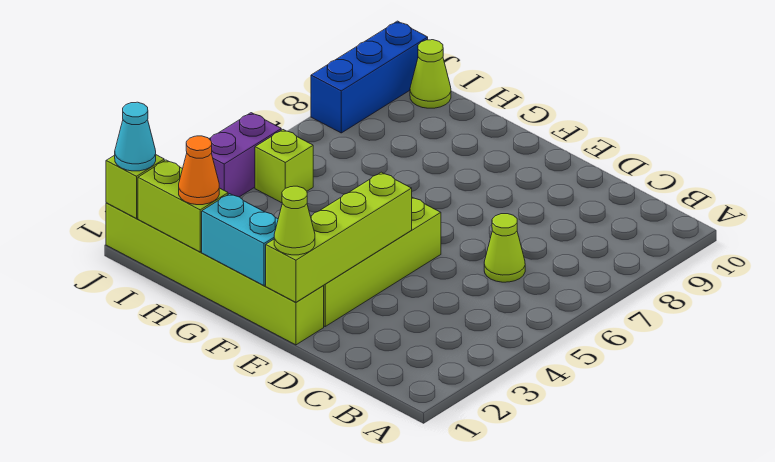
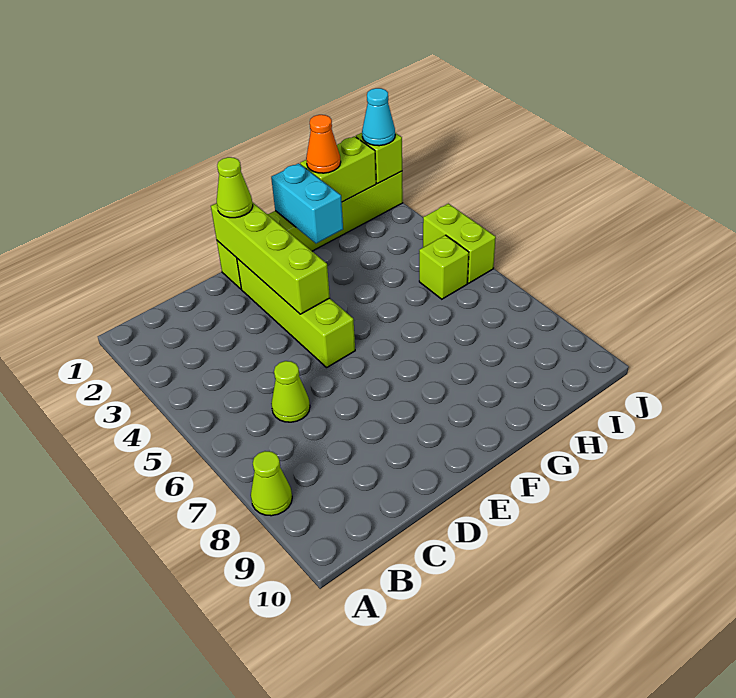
cyan 1x2 brick [202,194,278,285] -> cyan 1x2 brick turned to [271,163,343,243]
lime 1x1 cone [410,40,451,108] -> lime 1x1 cone moved to [251,451,292,516]
purple 1x2 brick [209,113,281,197] -> lime 1x2 brick [423,204,496,283]
blue 1x3 brick [311,21,428,133] -> none

